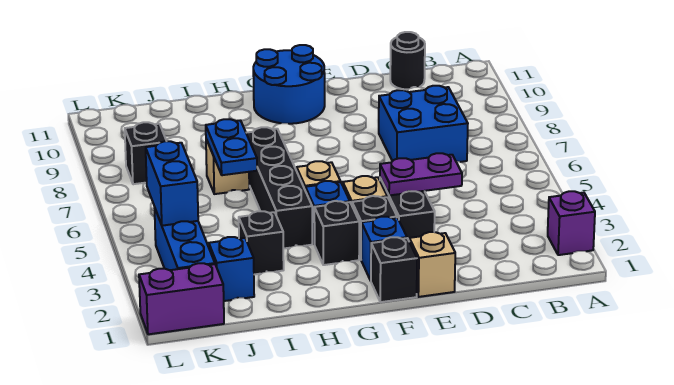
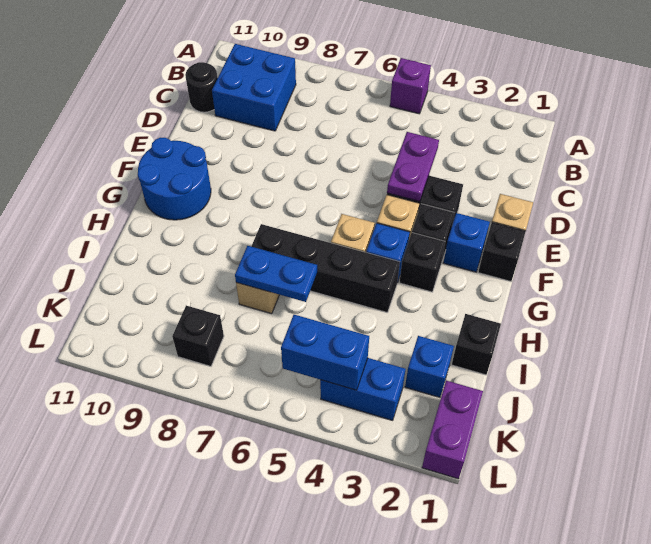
purple 1x1 brick [548,191,595,255] -> purple 1x1 brick moved to [390,58,431,114]
blue 2x2 brick [379,86,468,162] -> blue 2x2 brick moved to [212,44,296,131]
black 1x1 brick [239,211,284,275] -> black 1x1 brick moved to [452,314,501,375]
blue 1x3 brick [154,207,215,270] -> blue 1x2 brick [320,358,406,420]

